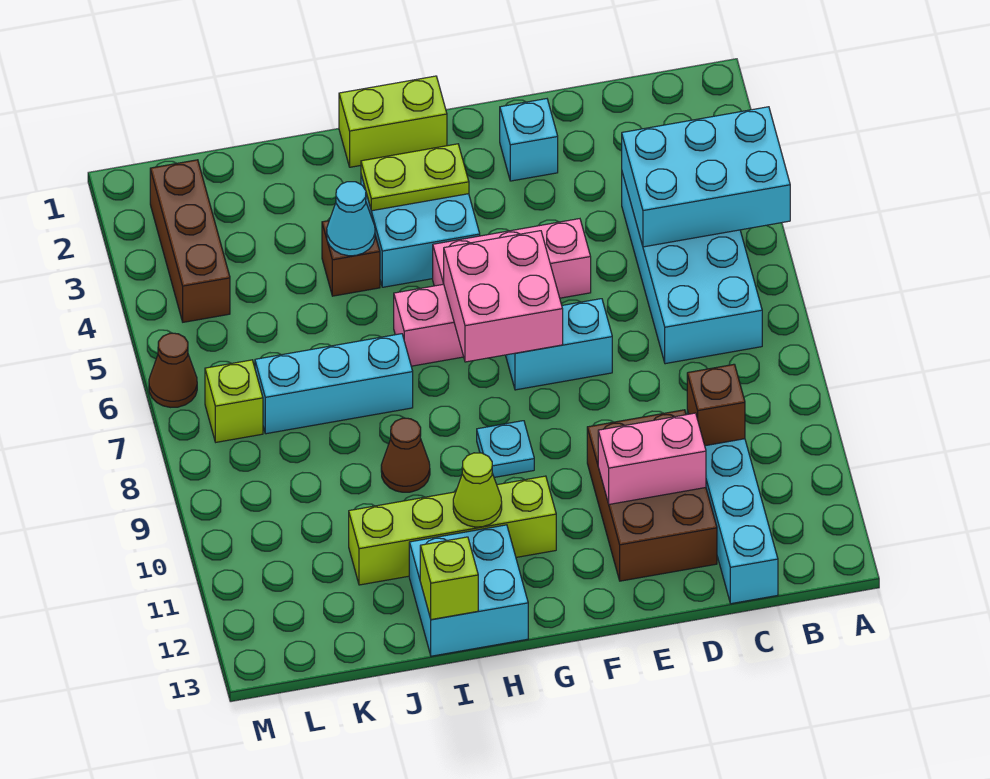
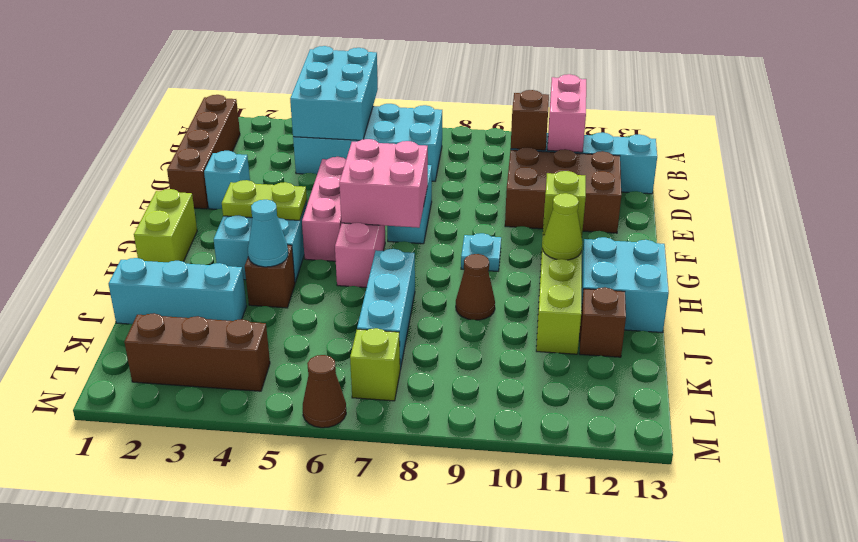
none -> brown 1x4 brick [167,95,240,209]
pink 1x2 brick [598,413,706,504] -> pink 1x2 brick moved to [547,74,586,152]
lime 1x2 plate [361,144,469,211] -> lime 1x2 plate turned to [222,180,307,220]
lime 1x1 brick [420,537,478,620] -> lime 1x1 brick moved to [543,171,586,237]
none -> cyan 1x3 brick [109,258,247,324]
none -> brown 1x1 brick [580,287,626,357]

